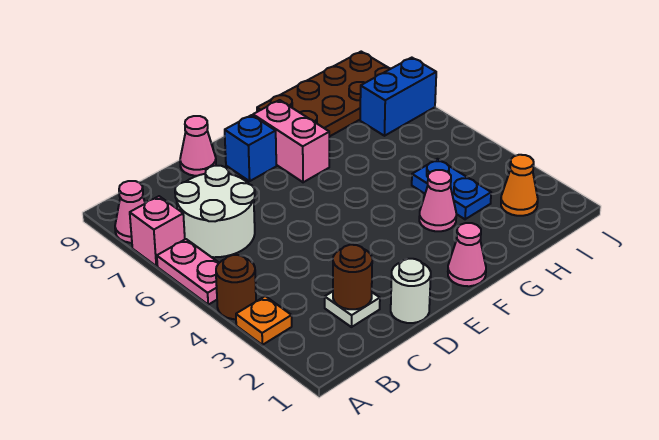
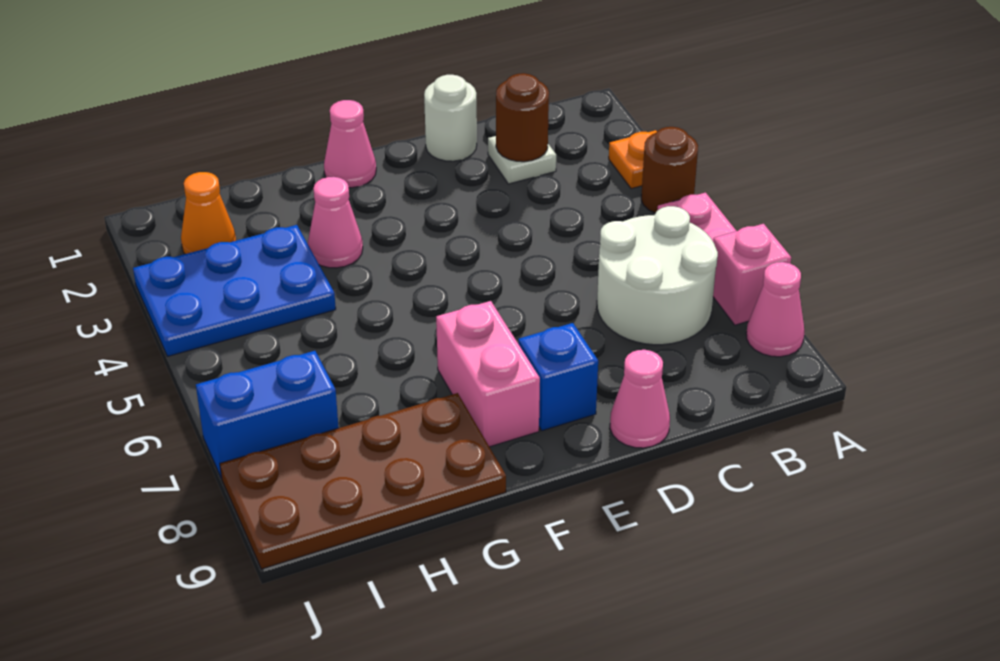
blue 1x2 plate [412,159,491,219] -> blue 2x3 plate [133,225,336,356]

